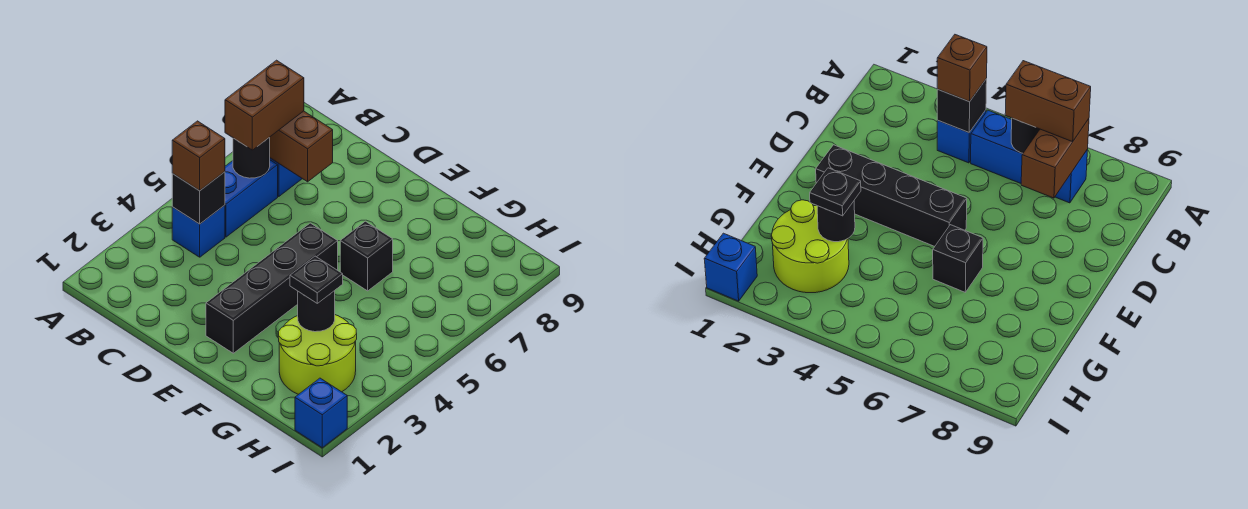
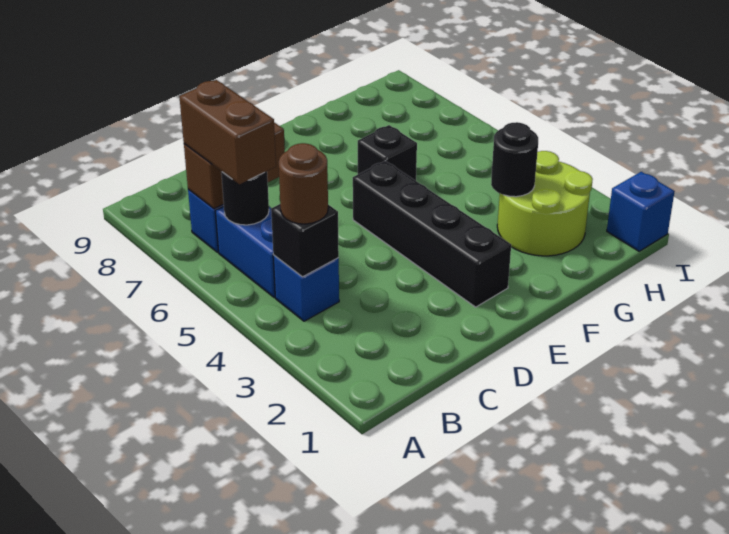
brown 1x1 brick [172,121,225,191] -> brown 1x1 round brick [279,143,328,224]
black 1x1 plate [290,256,343,303] -> none

